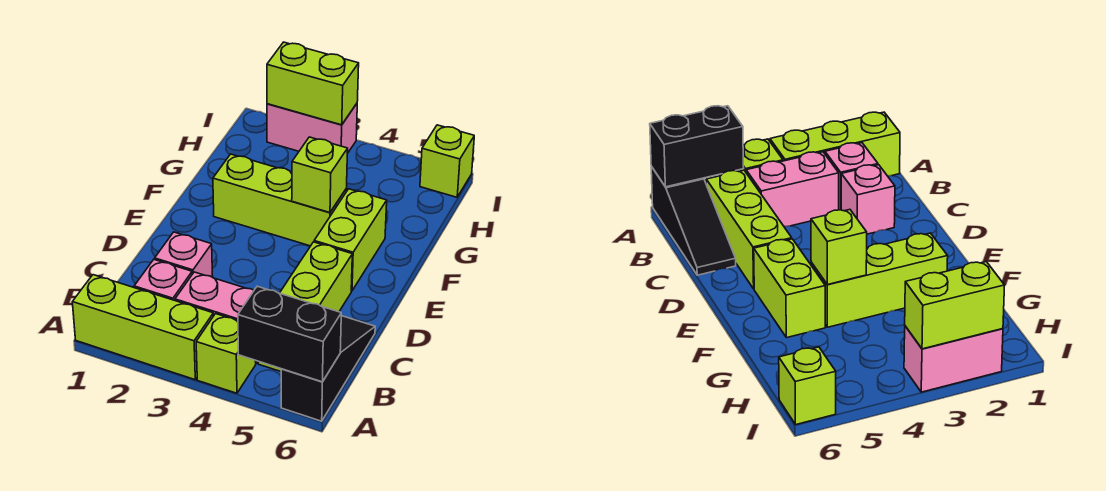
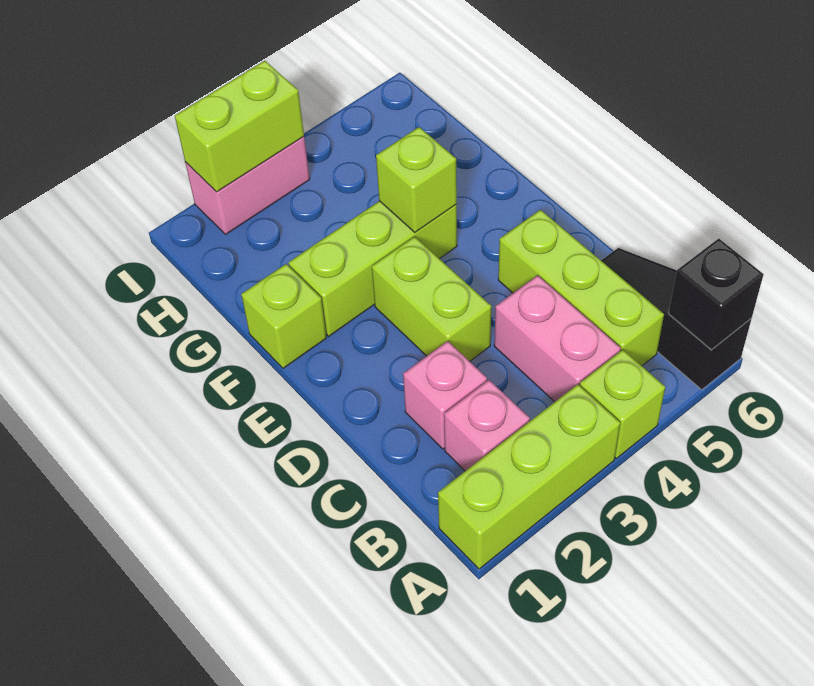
black 1x2 brick [238,286,341,382] -> black 1x1 brick [669,239,764,350]
pink 1x2 brick [175,272,258,363] -> pink 1x2 brick turned to [494,275,621,402]
lime 1x2 brick [314,189,387,291] -> lime 1x2 brick moved to [372,237,491,361]
lime 1x1 brick [420,125,474,197] -> lime 1x1 brick moved to [241,264,326,368]

